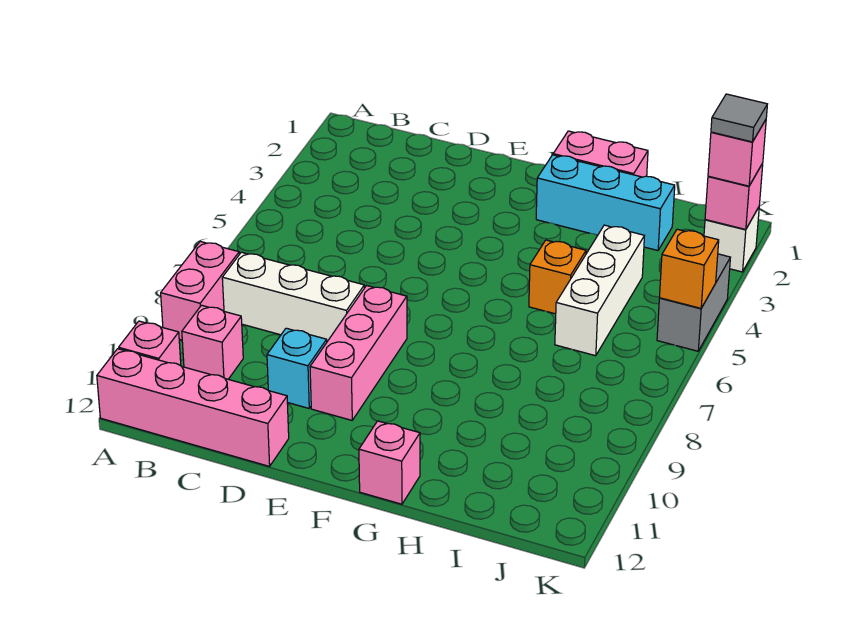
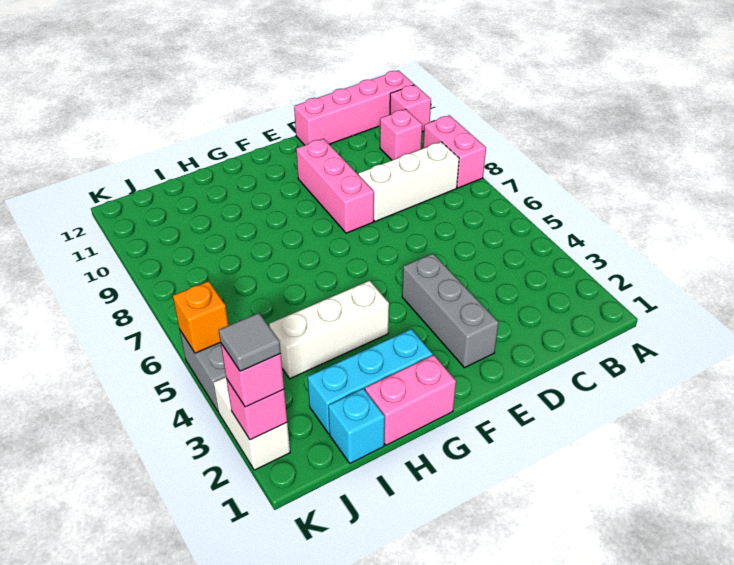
cyan 1x1 brick [267,328,327,408] -> cyan 1x1 brick moved to [328,389,385,463]
none -> grey 1x3 brick [402,254,499,368]
pink 1x1 brick [359,421,420,504] -> none
orange 1x1 brick [529,240,586,314] -> none
white 1x3 brick [555,225,644,356] -> white 1x3 brick turned to [269,281,389,379]
white 1x1 brick [704,207,759,272] -> white 1x2 brick [213,377,290,470]

